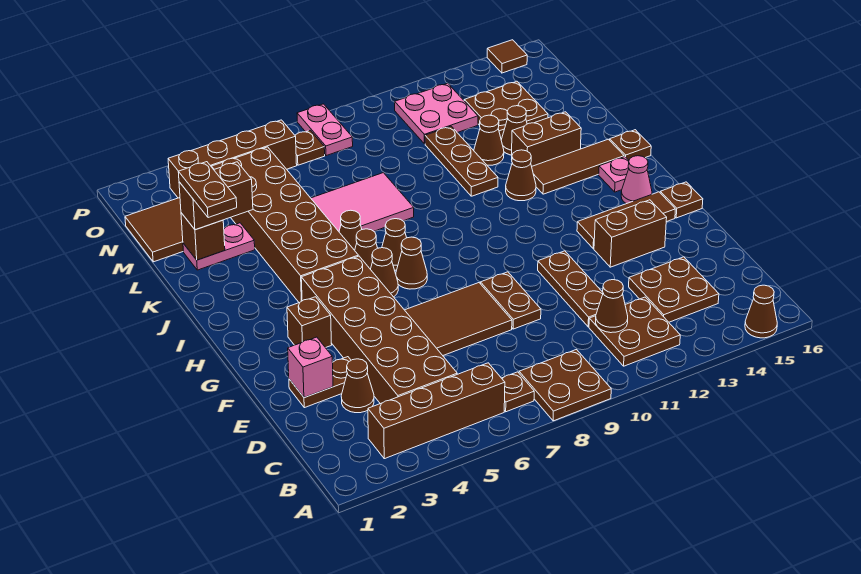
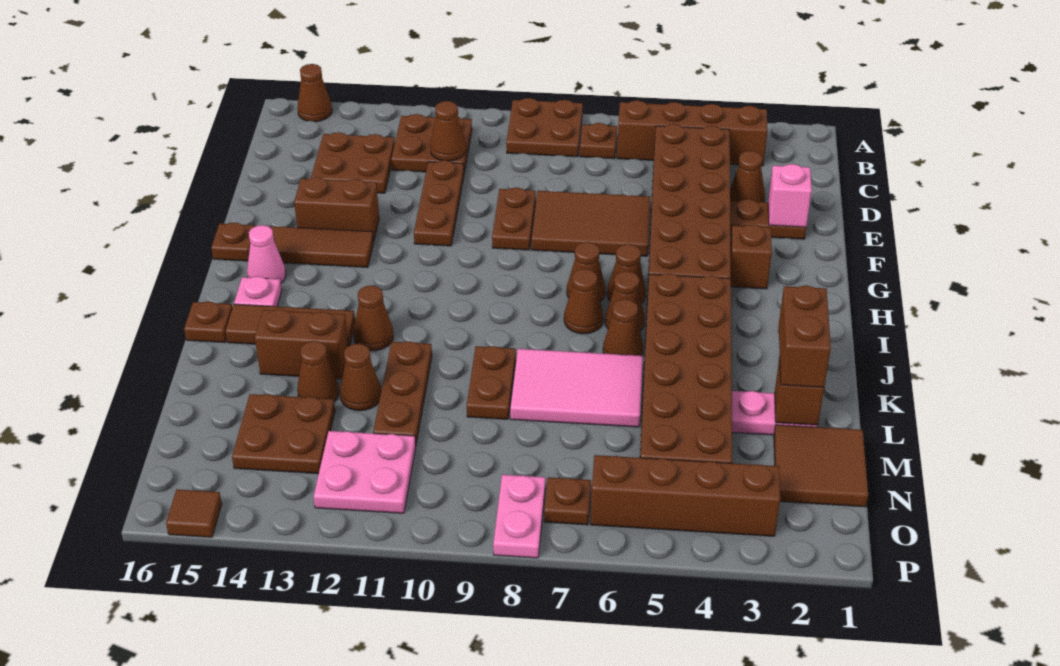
brown 1x2 plate [178,162,237,218] -> brown 1x2 plate moved to [467,346,516,419]
brown 1x2 brick [179,162,253,230] -> brown 1x2 brick turned to [779,285,831,387]

